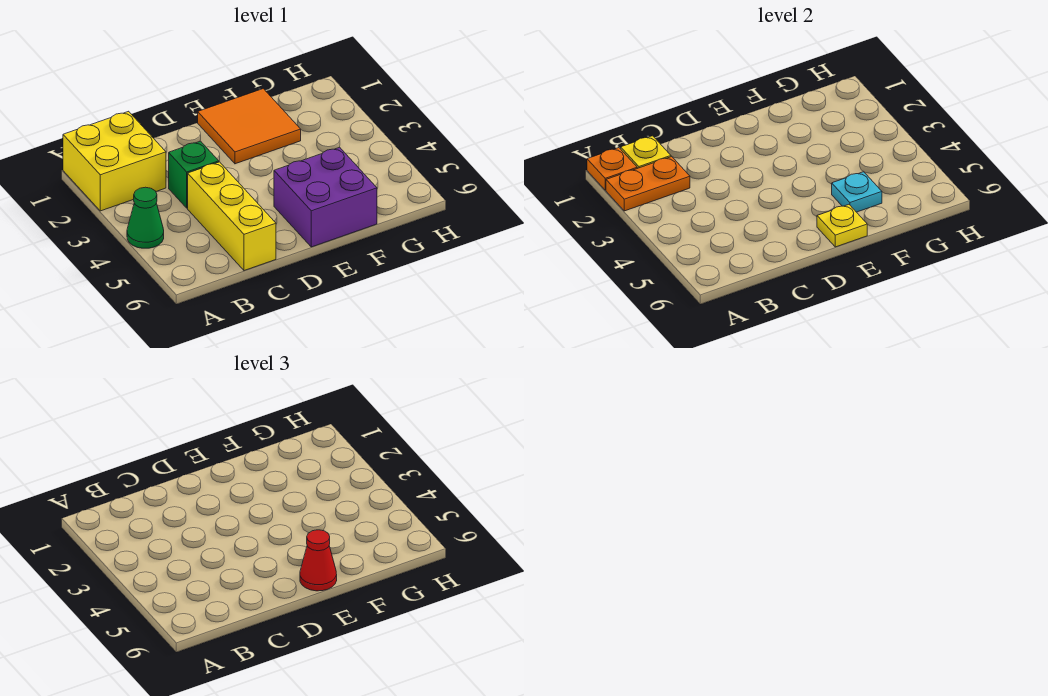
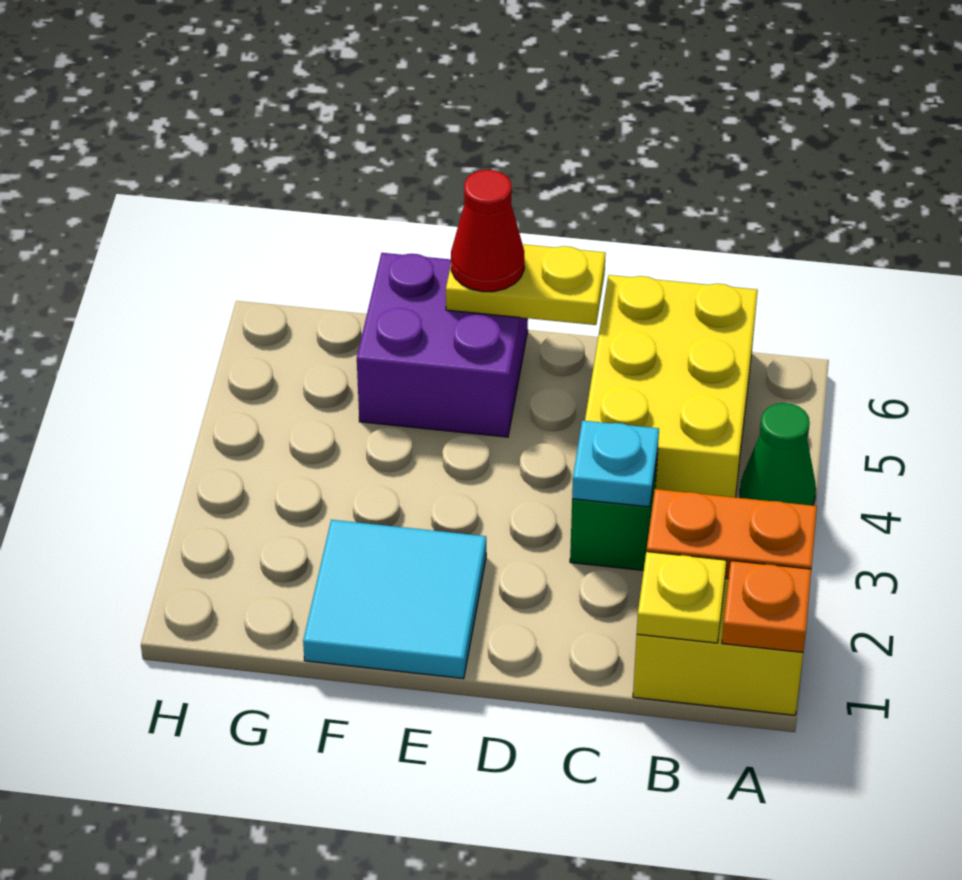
yellow 1x3 brick [188,162,276,271] -> yellow 2x3 brick [585,275,758,497]
orange 2x2 tile [198,89,301,164] -> cyan 2x2 tile [303,520,486,679]
yellow 1x1 plate [817,205,867,247] -> yellow 1x2 plate [446,244,606,325]
cyan 1x1 plate [832,172,882,212] -> cyan 1x1 plate moved to [572,420,659,507]

